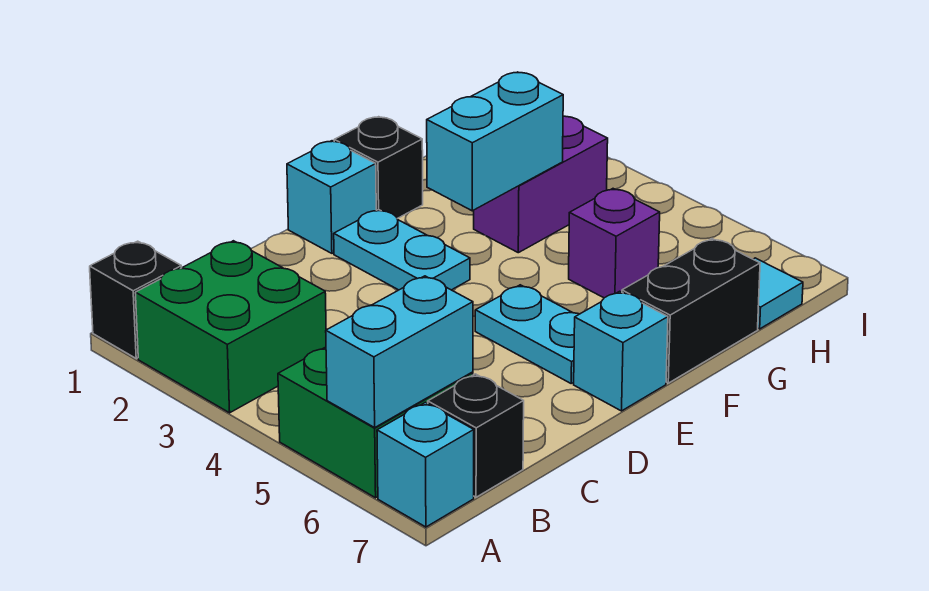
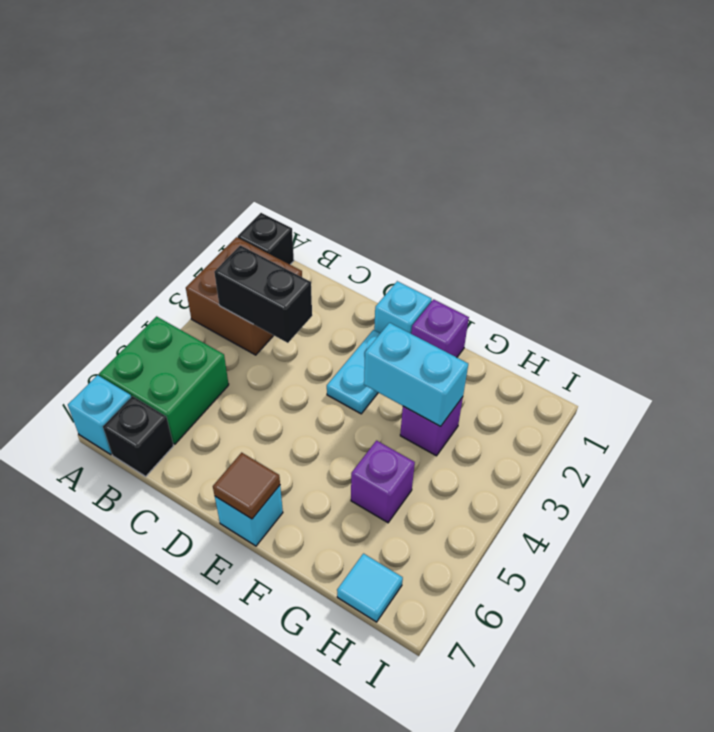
green 2x2 brick [135,241,326,413] -> brown 2x2 brick [186,237,302,355]
cyan 1x2 brick [326,276,473,428] -> none
cyan 1x2 plate [475,285,579,383] -> none
none -> brown 1x1 tile [213,453,280,519]
black 1x1 brick [334,117,423,218] -> purple 1x1 brick [411,299,469,357]
black 1x2 brick [622,239,760,383] -> black 1x2 brick moved to [214,245,312,343]
purple 1x2 brick [474,116,608,253] -> purple 1x1 brick [400,397,463,456]

